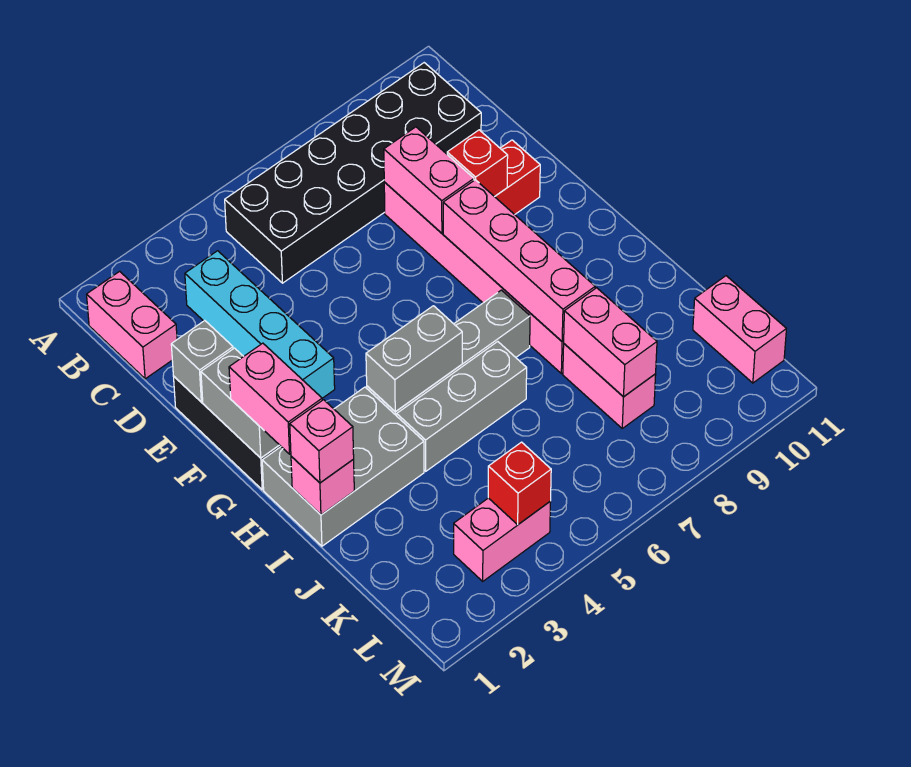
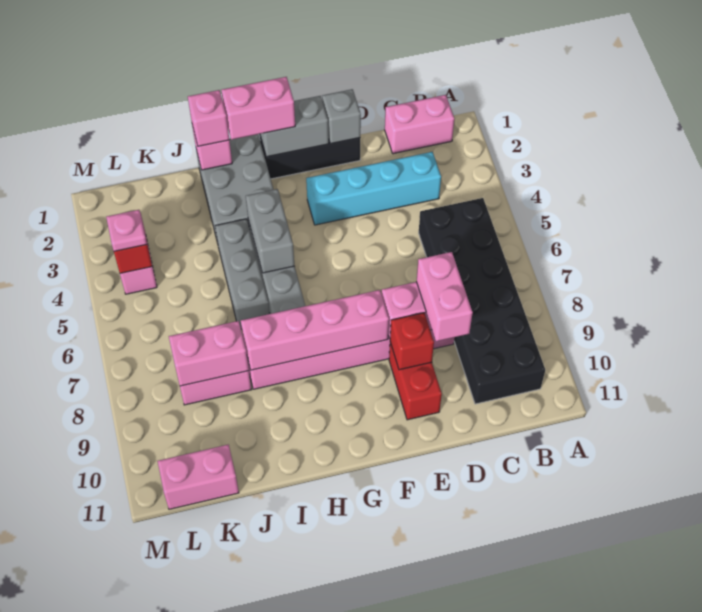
none -> pink 1x2 brick [416,252,473,341]
none -> pink 1x1 plate [106,210,147,251]

